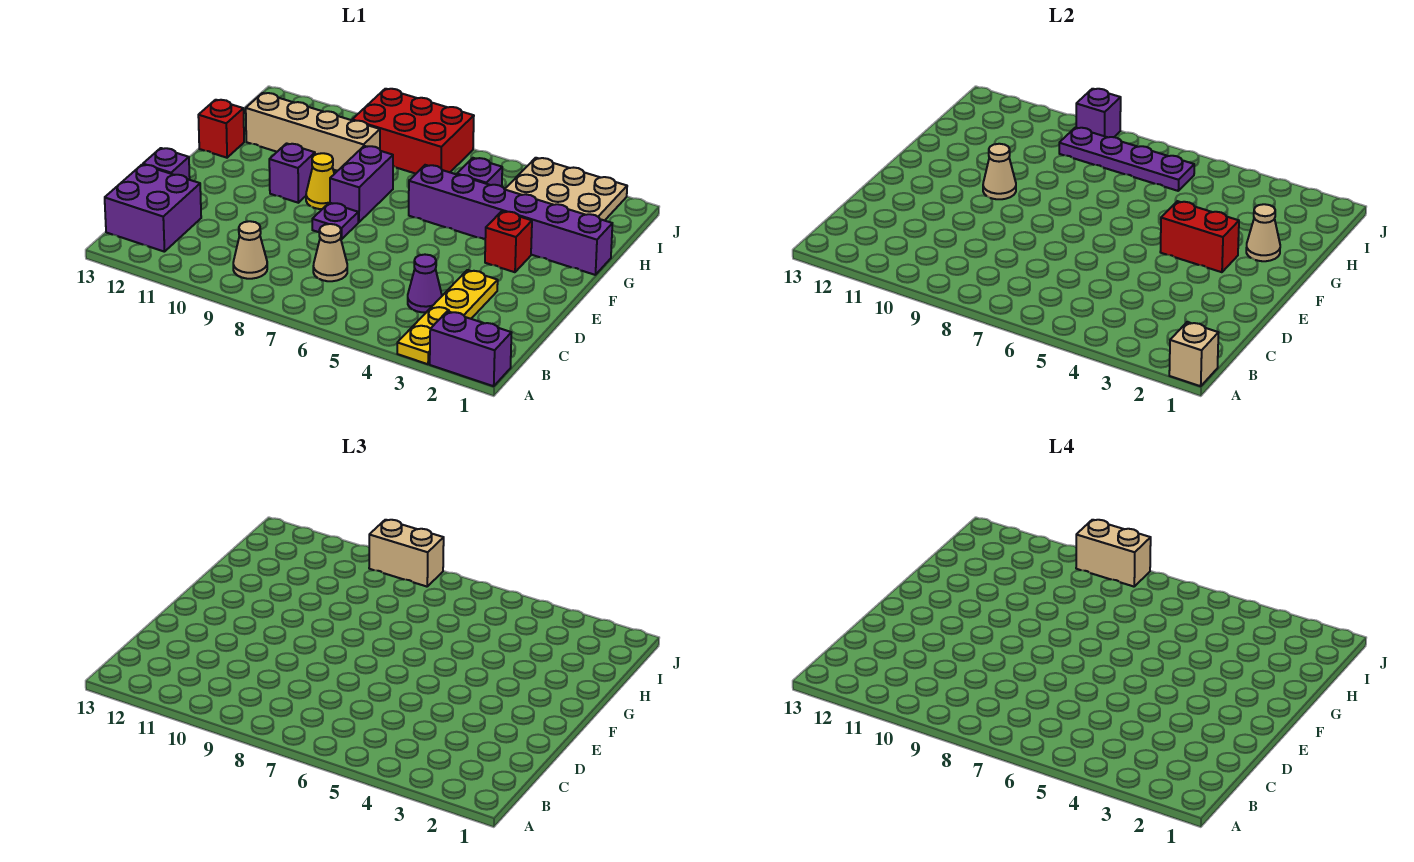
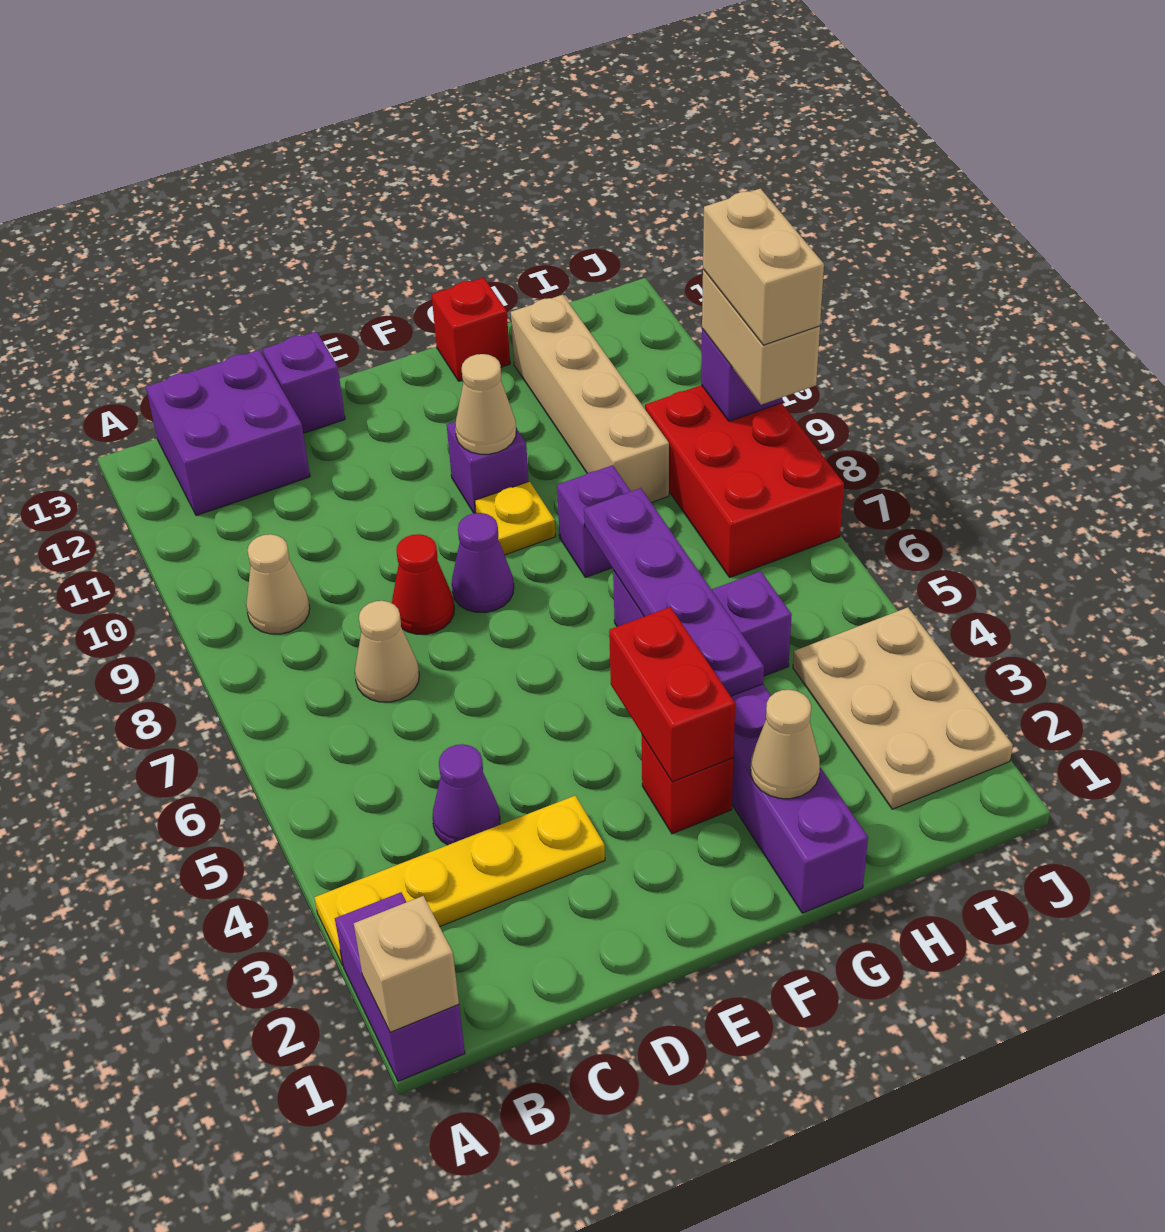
none -> red 1x1 cone [392,534,454,634]
purple 1x1 plate [312,203,358,239] -> purple 1x1 cone [452,513,514,612]
purple 1x2 brick [330,146,393,222] -> purple 1x1 brick [557,465,631,577]
yellow 1x1 cone [306,153,334,209] -> yellow 1x1 plate [475,481,556,555]
purple 1x4 plate [1059,127,1194,191] -> purple 1x4 plate moved to [584,488,764,696]

